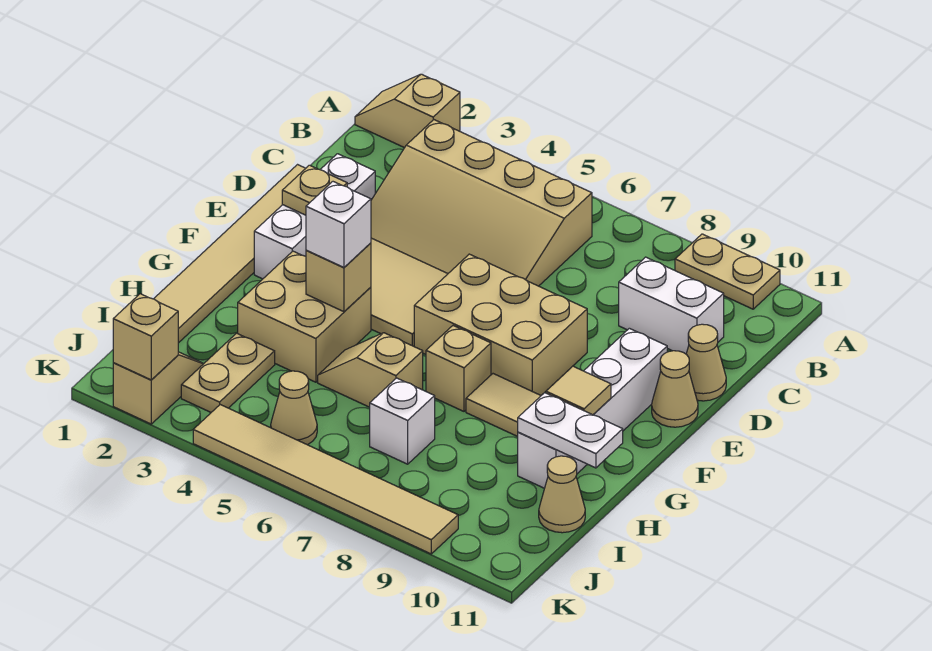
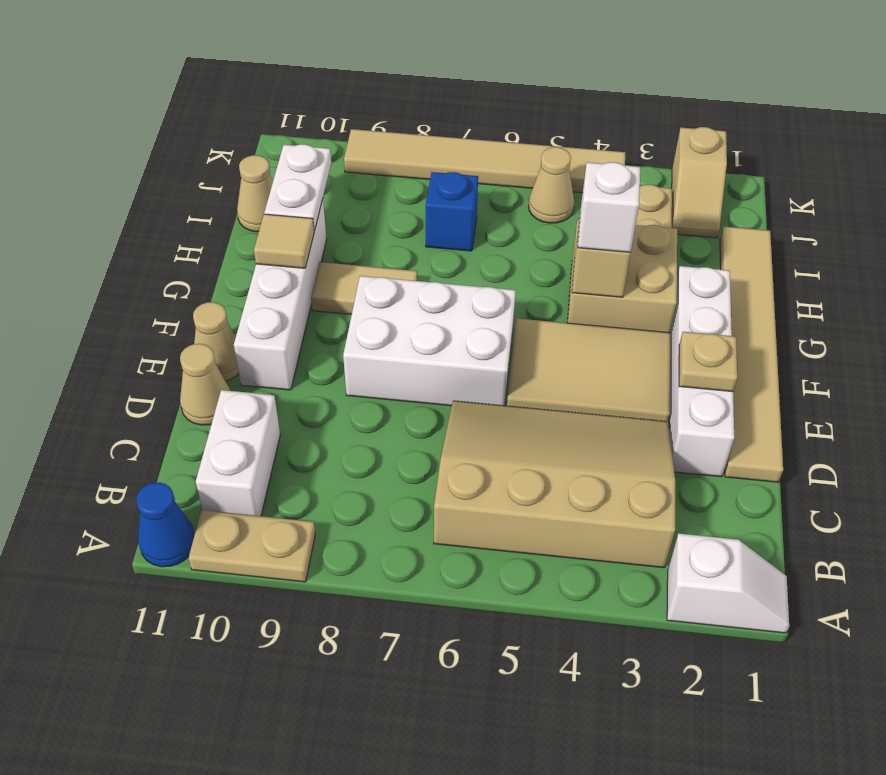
tan 1x2 slope [355,74,460,148] -> white 1x2 slope [667,533,789,633]
none -> blue 1x1 cone [136,482,195,567]
white 1x2 brick [619,257,724,354] -> white 1x2 brick turned to [196,390,280,516]
white 1x3 brick [254,154,375,279] -> white 1x4 brick [669,266,734,477]
tan 2x3 brick [414,254,587,395] -> white 2x3 brick [343,276,516,406]
tan 1x1 brick [426,326,491,411] -> none
tan 1x2 slope [318,333,423,407] -> none
white 1x2 plate [518,393,623,468] -> white 1x2 plate turned to [264,144,331,231]
white 1x1 brick [370,378,435,464] -> blue 1x1 brick [426,172,478,251]
tan 1x1 brick [113,294,178,380] -> none

